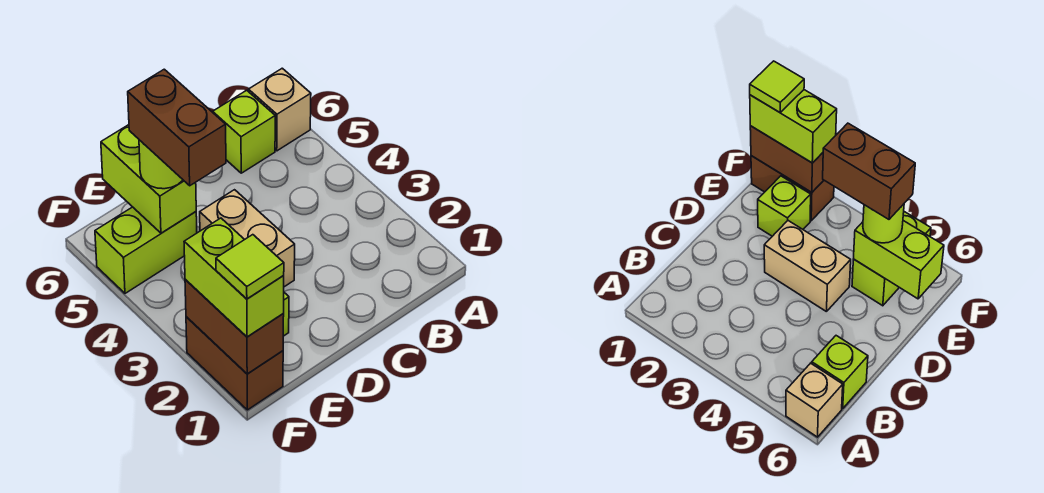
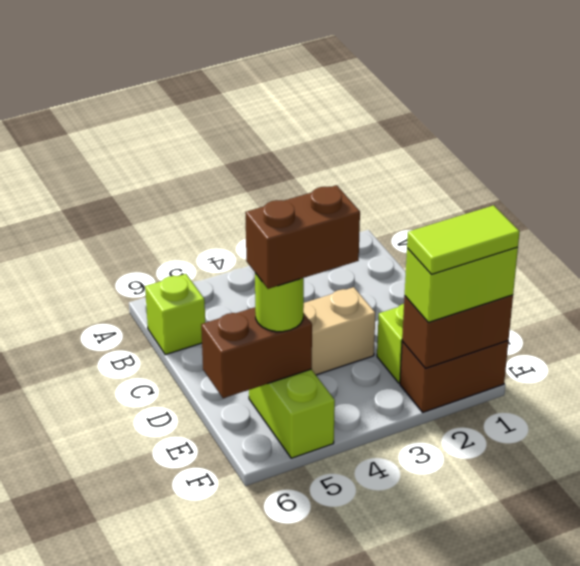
tan 1x1 brick [248,68,311,151] -> none
lime 1x2 brick [101,125,196,233] -> brown 1x2 brick [201,307,312,398]
lime 1x1 tile [216,235,284,299] -> lime 1x2 tile [407,205,520,274]

